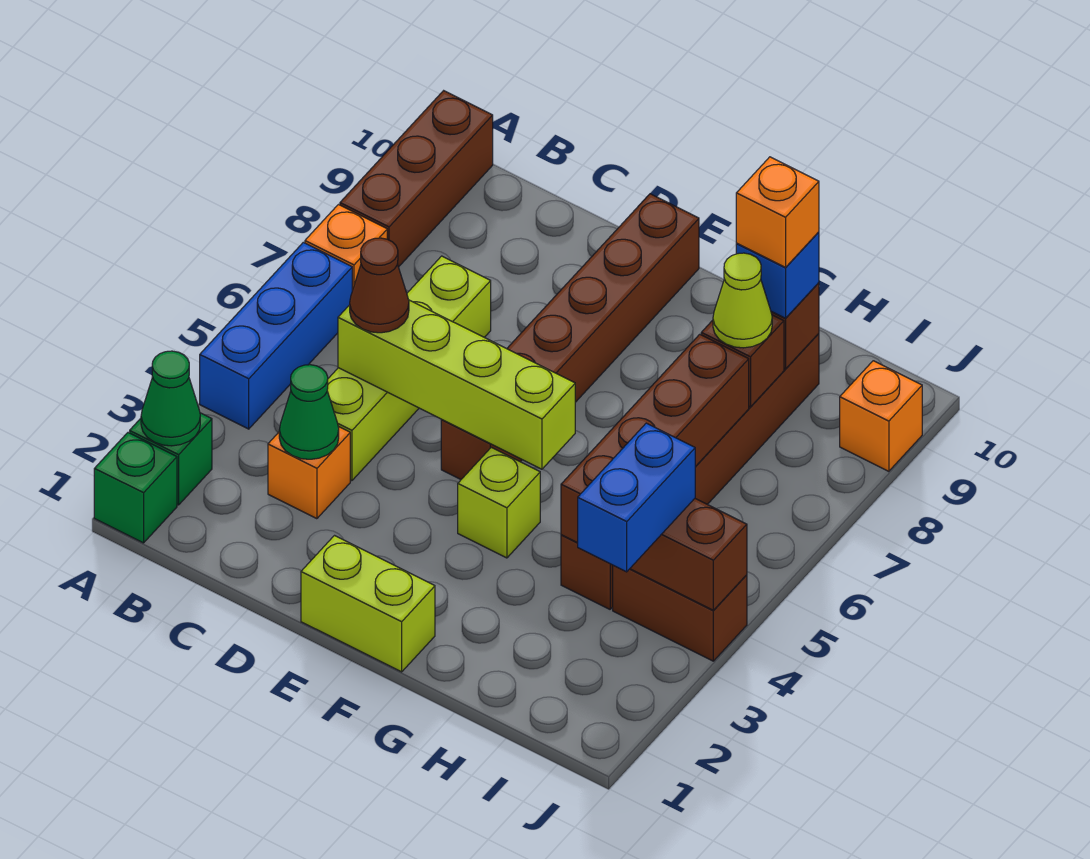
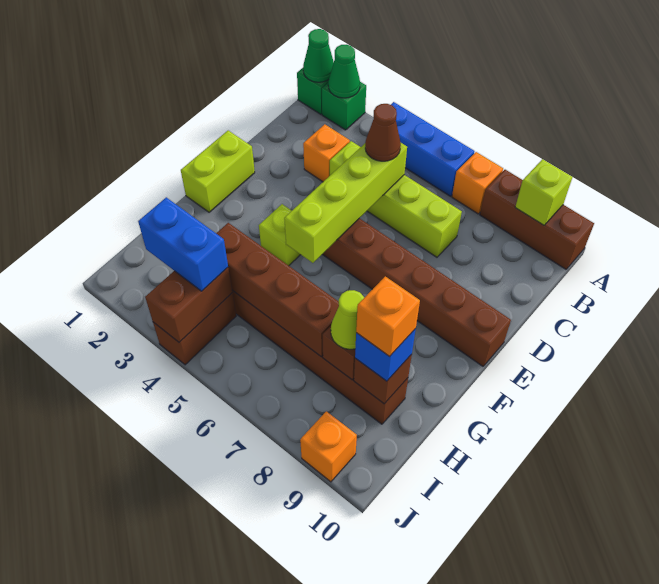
none -> lime 1x1 brick [515,159,572,225]
green 1x1 cone [279,365,339,459] -> green 1x1 cone moved to [303,29,334,82]

